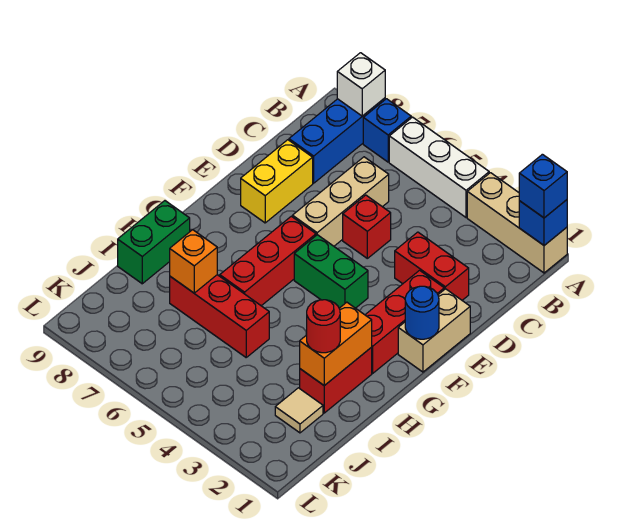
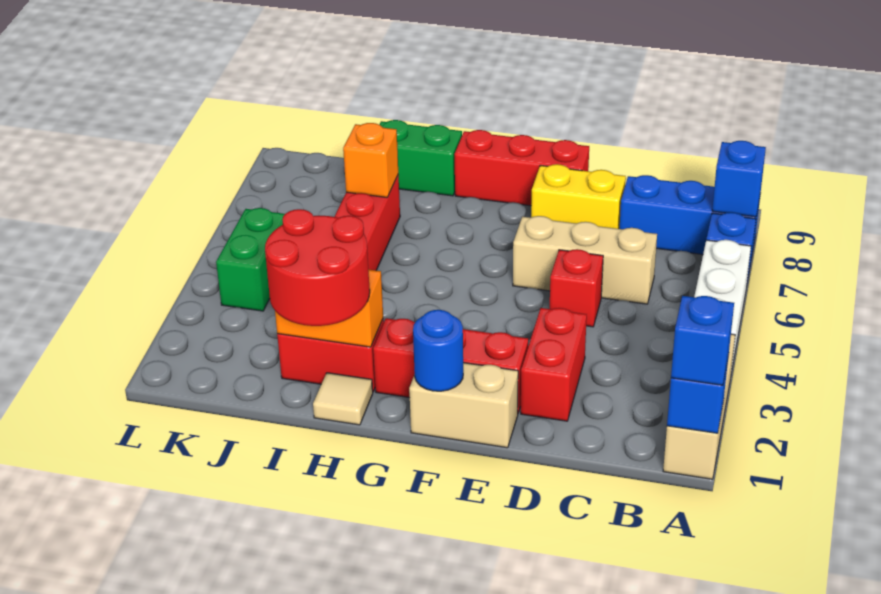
white 1x1 brick [337,53,385,116] -> blue 1x1 brick [712,141,766,217]
green 1x2 brick [294,235,368,308] -> green 1x2 brick moved to [216,208,285,311]
red 1x3 brick [220,216,316,306] -> red 1x3 brick moved to [455,130,589,206]
red 1x1 round brick [307,300,340,353] -> red 2x2 round brick [265,209,370,326]
tan 1x1 tile [275,388,323,433] -> tan 1x1 tile moved to [313,373,373,425]

